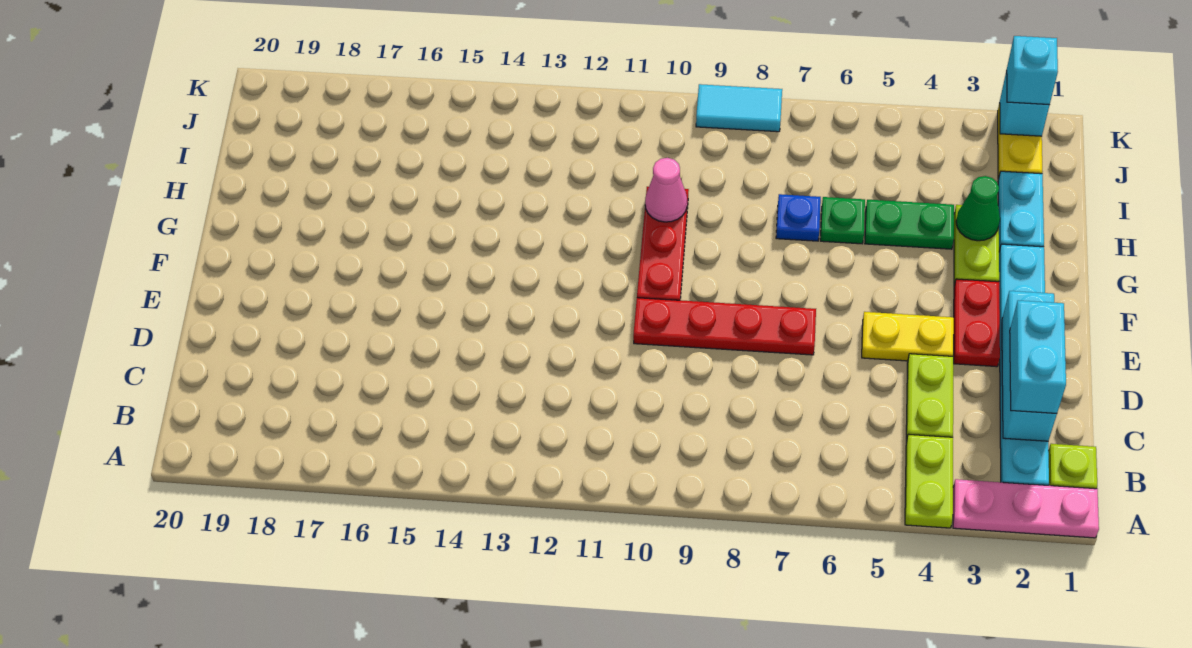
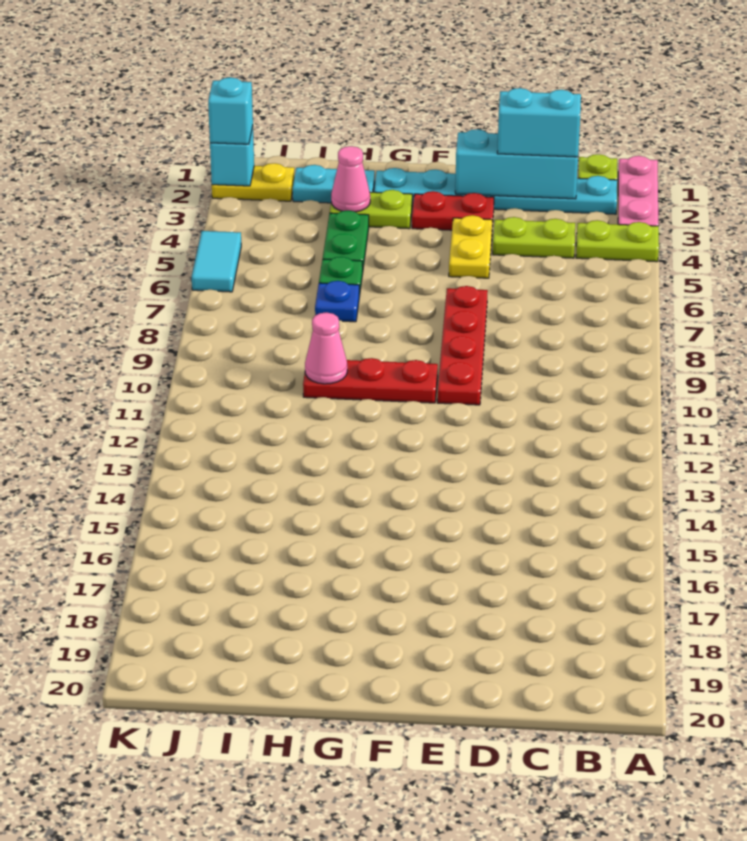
green 1x1 cone [956,176,1000,241] -> pink 1x1 cone [331,146,370,212]
cyan 1x2 tile [696,84,782,132] -> cyan 1x2 tile moved to [192,231,241,292]

